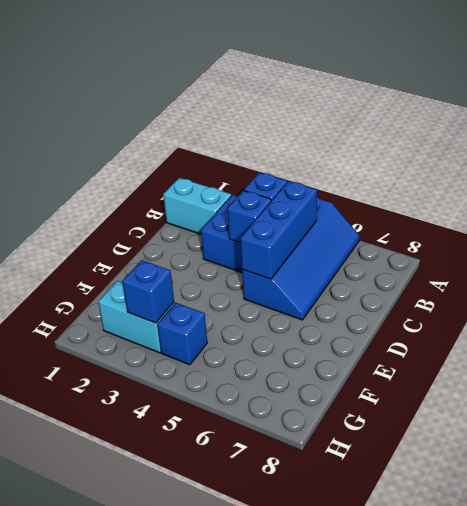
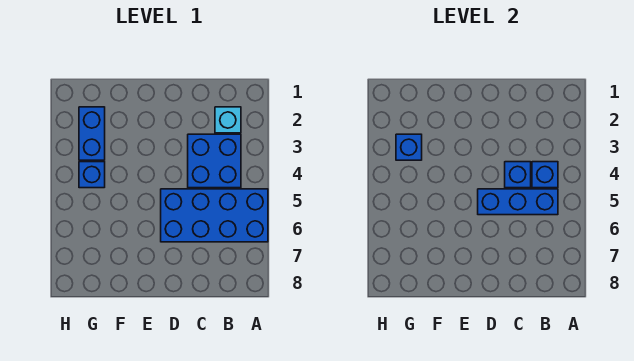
blue 2x4 slope [242,198,360,320] -> blue 2x4 brick [161,189,268,242]
cyan 1x2 brick [163,178,231,234] -> cyan 1x1 brick [215,107,241,133]
cyan 1x2 brick [98,281,175,353] -> blue 1x2 brick [79,107,105,160]

